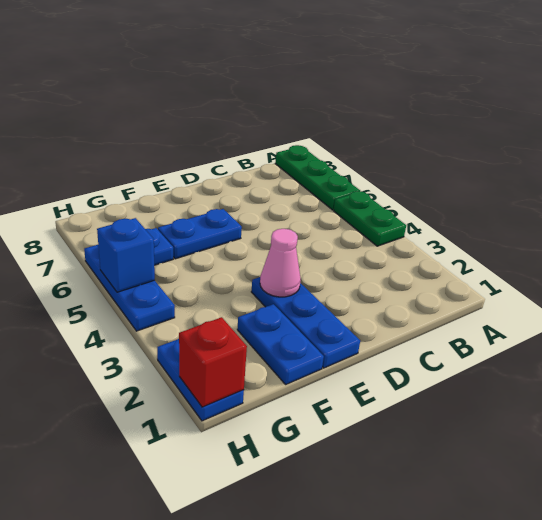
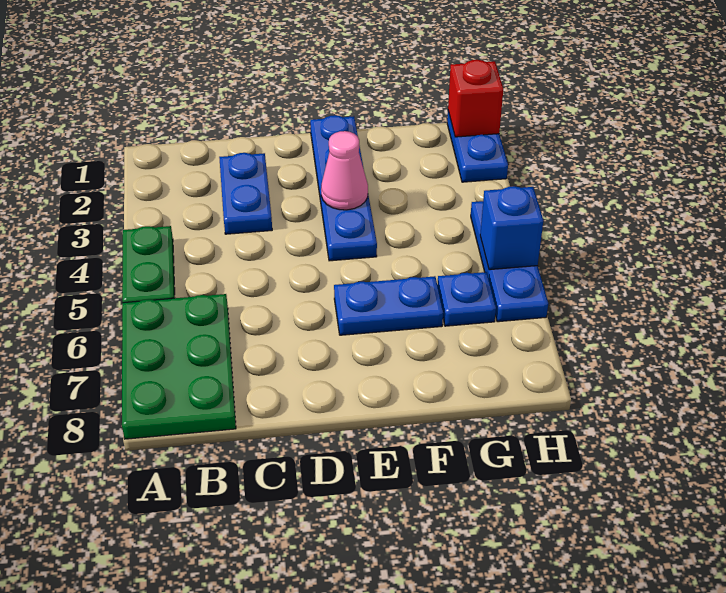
green 1x3 plate [275,145,360,210] -> green 2x3 plate [122,294,236,439]
blue 1x3 plate [251,277,360,368] -> blue 1x4 plate [310,115,377,261]
blue 1x2 plate [237,304,324,384] -> blue 1x2 plate moved to [219,153,272,234]

